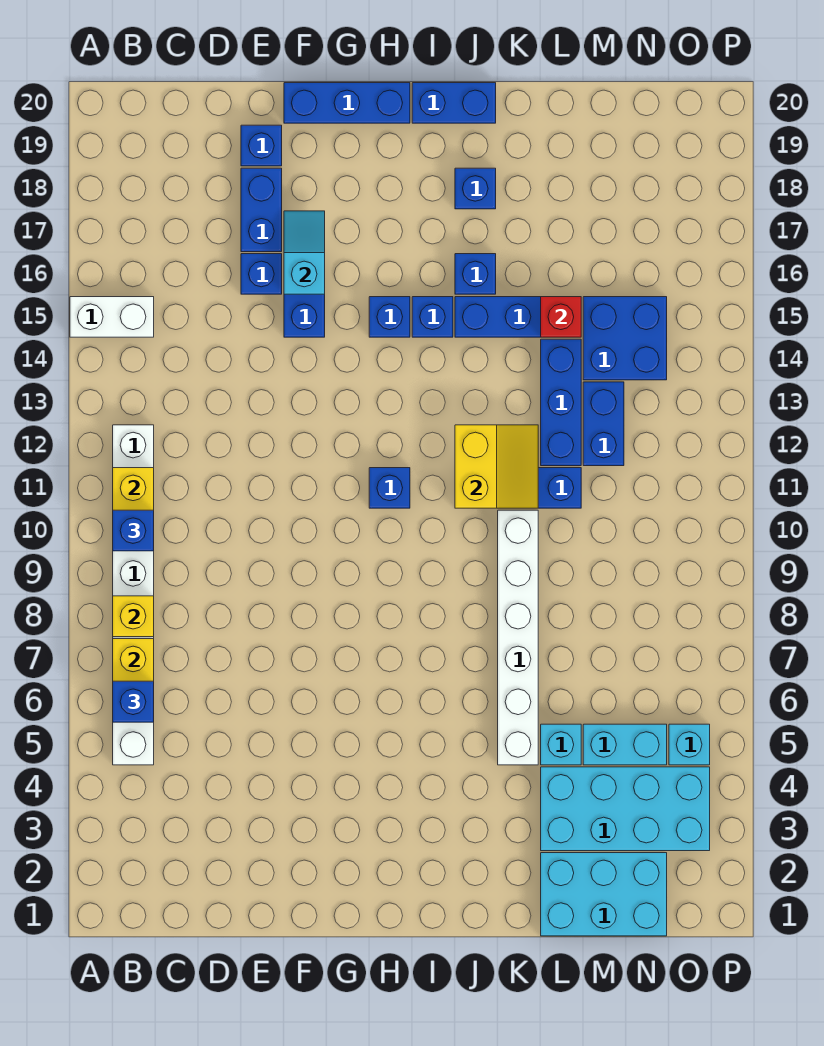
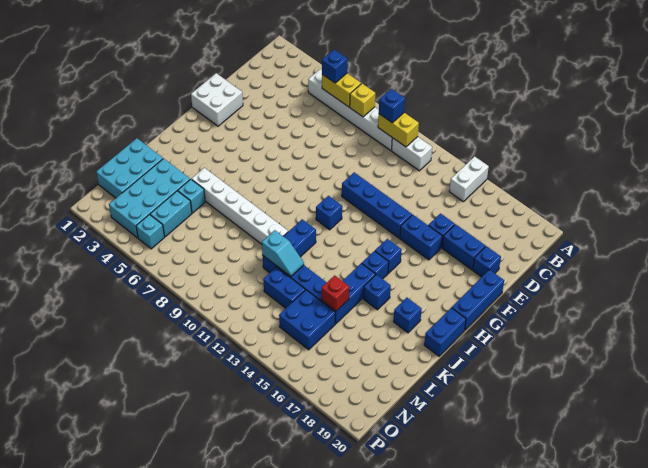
none -> white 2x2 brick [191,73,243,126]
none -> blue 1x4 brick [342,172,412,238]
cyan 1x2 slope [284,211,325,294] -> cyan 1x2 slope moved to [262,230,304,277]
yellow 2x2 slope [455,425,538,508] -> none

